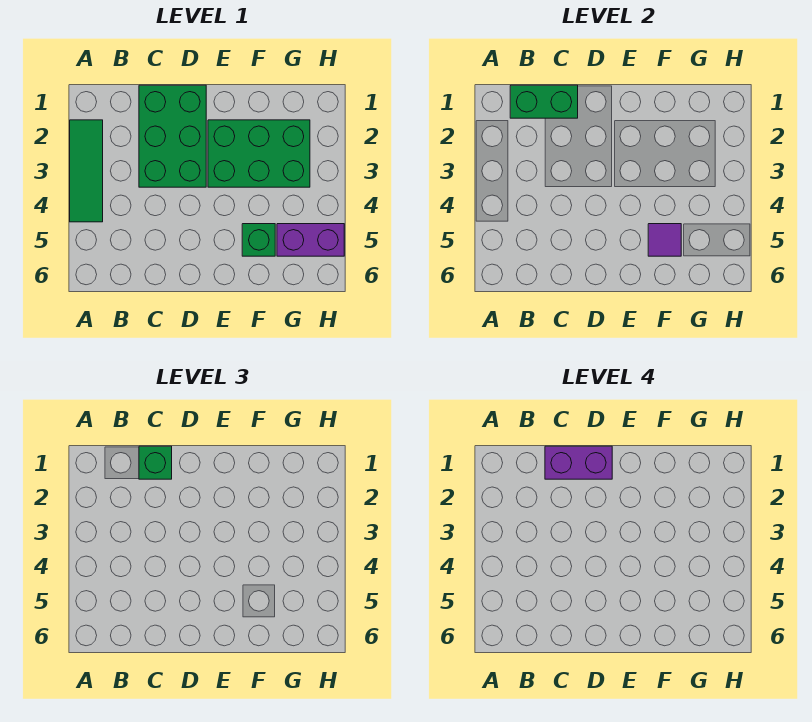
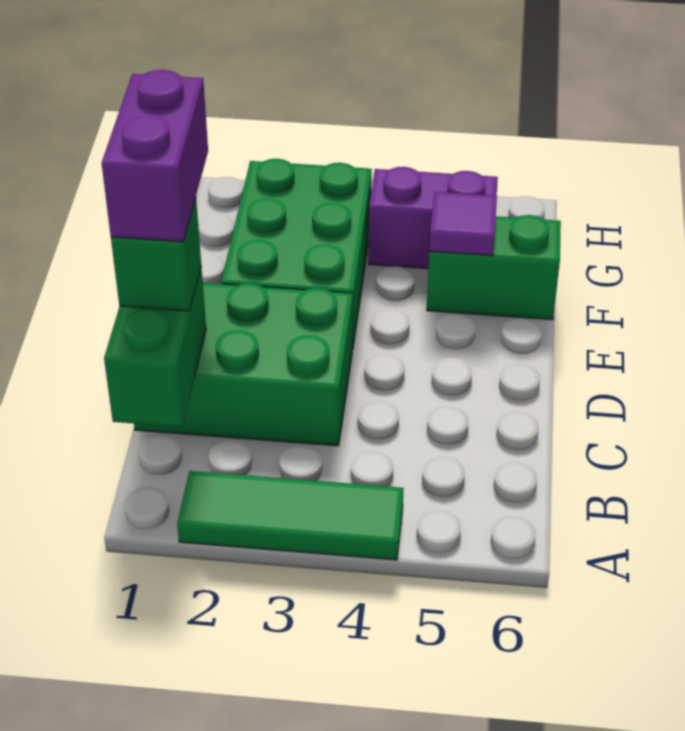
green 1x1 brick [242,224,275,256] -> green 1x2 brick [427,215,561,320]
purple 1x2 brick [277,224,344,256] -> purple 1x2 brick turned to [368,167,498,269]

